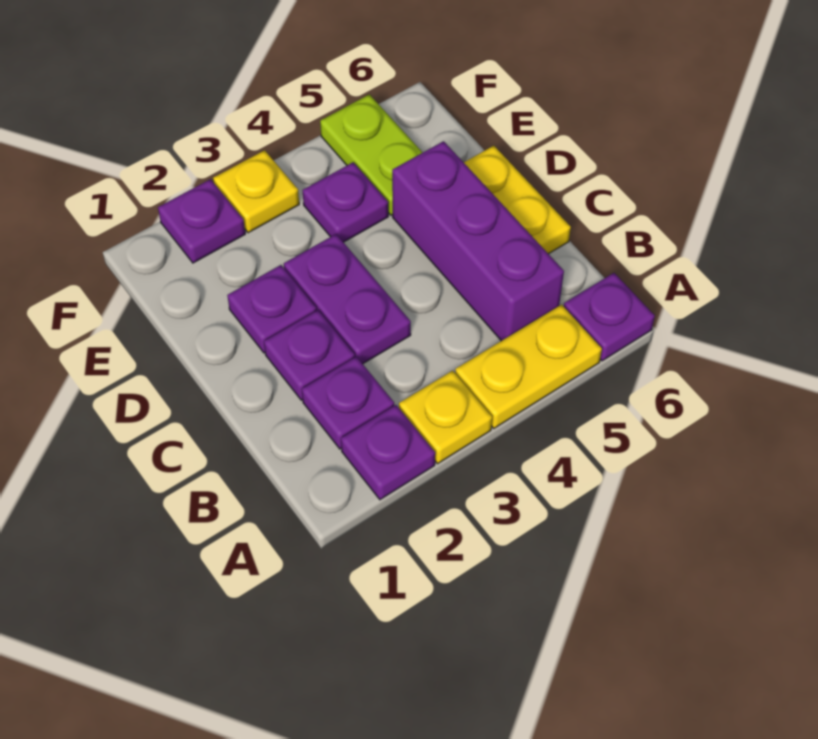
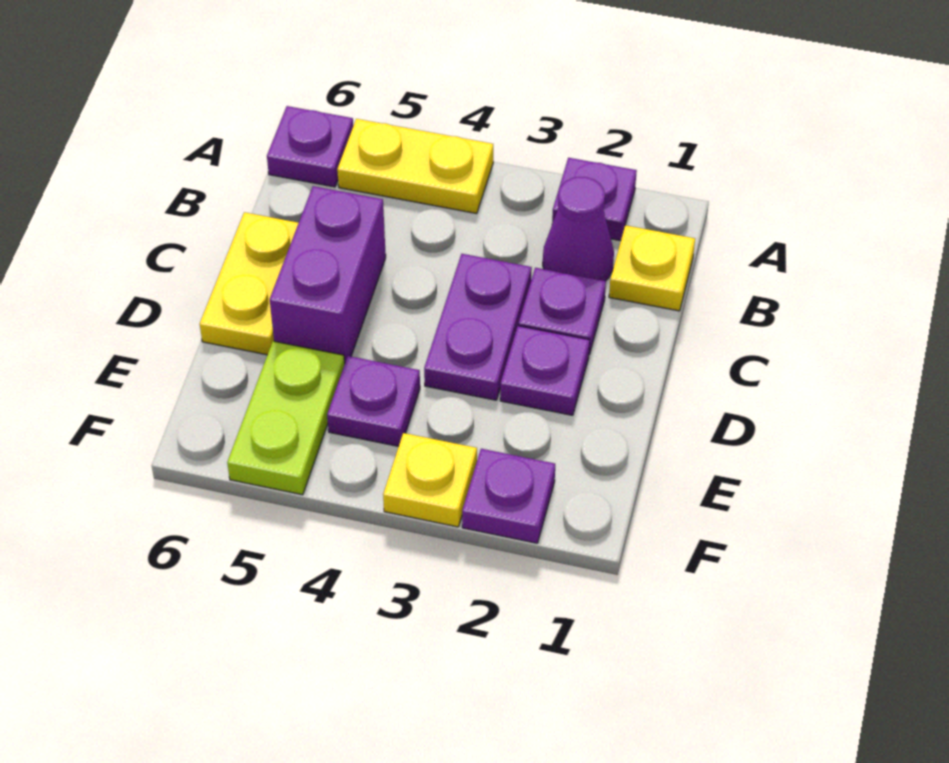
yellow 1x1 plate [399,371,492,464] -> yellow 1x1 plate moved to [609,225,695,311]
purple 1x1 plate [302,357,394,449] -> purple 1x1 cone [543,177,614,281]
purple 1x3 brick [392,141,564,341] -> purple 1x2 brick [270,186,386,362]

